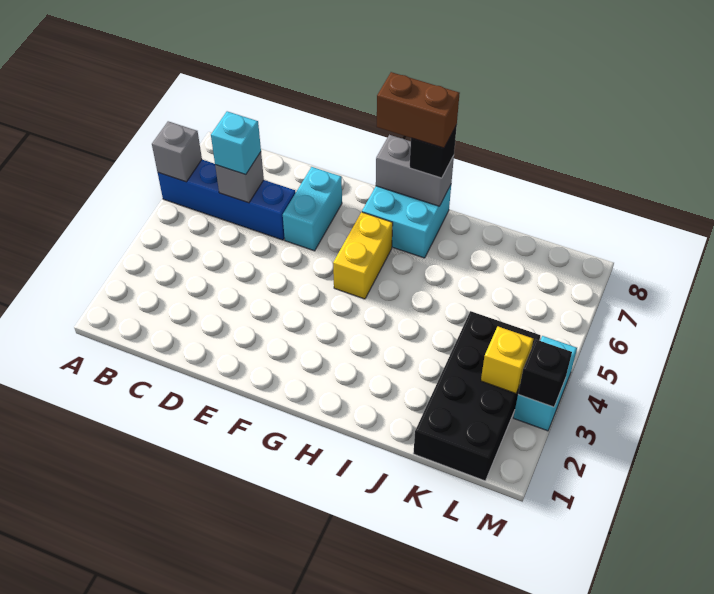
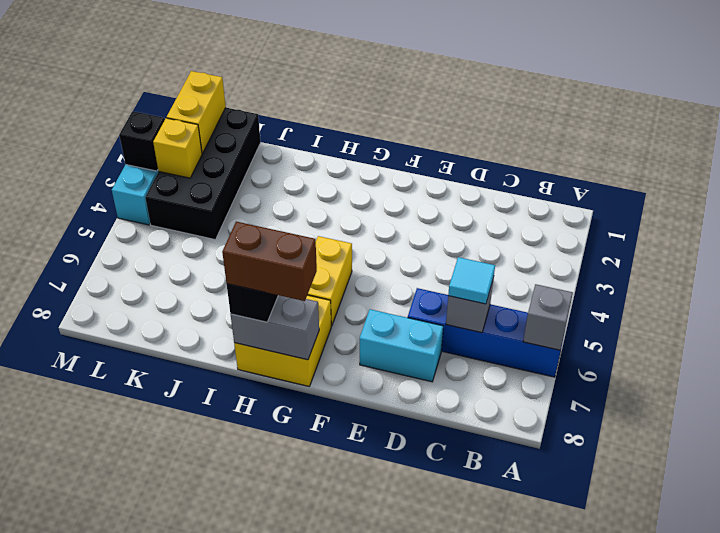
cyan 1x1 brick [211,111,261,174] -> cyan 1x1 tile [448,257,495,304]
cyan 1x2 brick [283,167,342,251] -> cyan 1x2 brick turned to [360,309,443,382]
cyan 2x2 brick [362,185,451,258] -> yellow 2x2 brick [234,295,331,386]
none -> yellow 1x2 brick [167,71,226,153]

